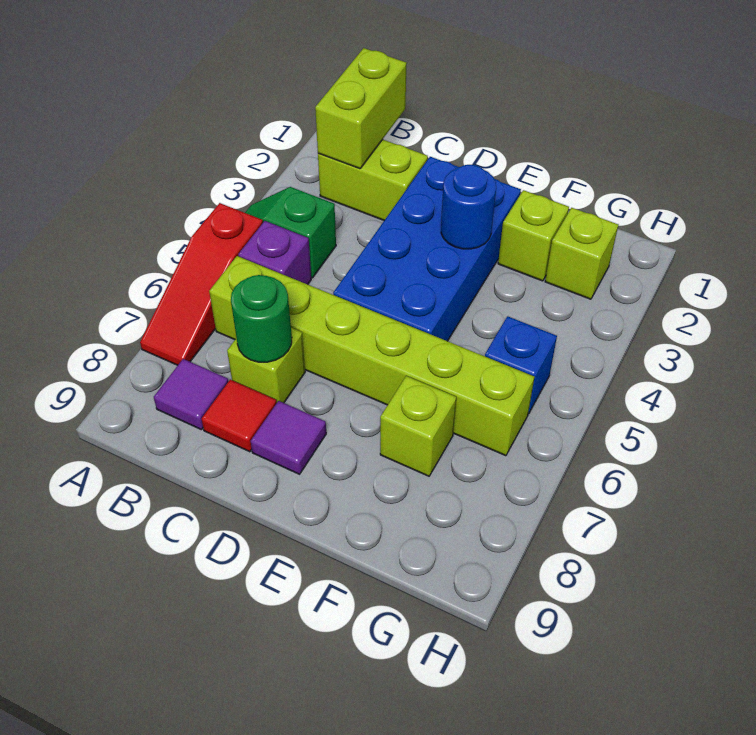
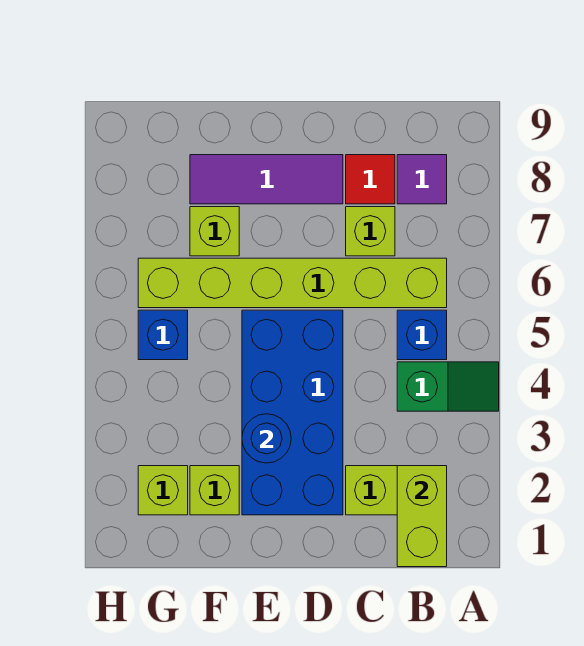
red 1x3 slope [140,203,263,365] -> none
purple 1x1 brick [238,221,311,284] -> blue 1x1 brick [397,310,447,360]
green 1x1 round brick [231,275,292,362] -> none
purple 1x1 tile [251,401,326,474] -> purple 1x3 tile [190,155,343,204]

